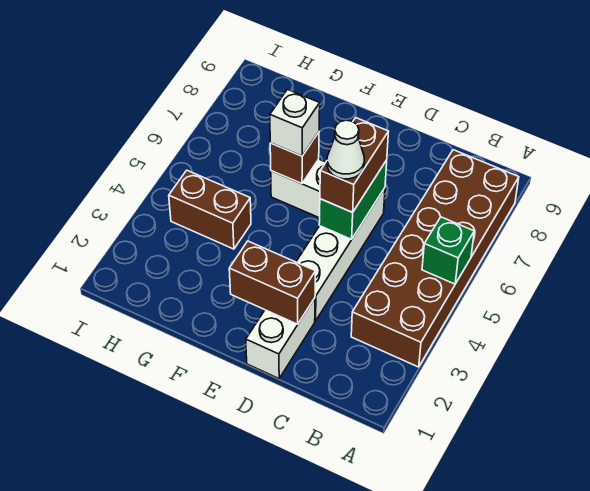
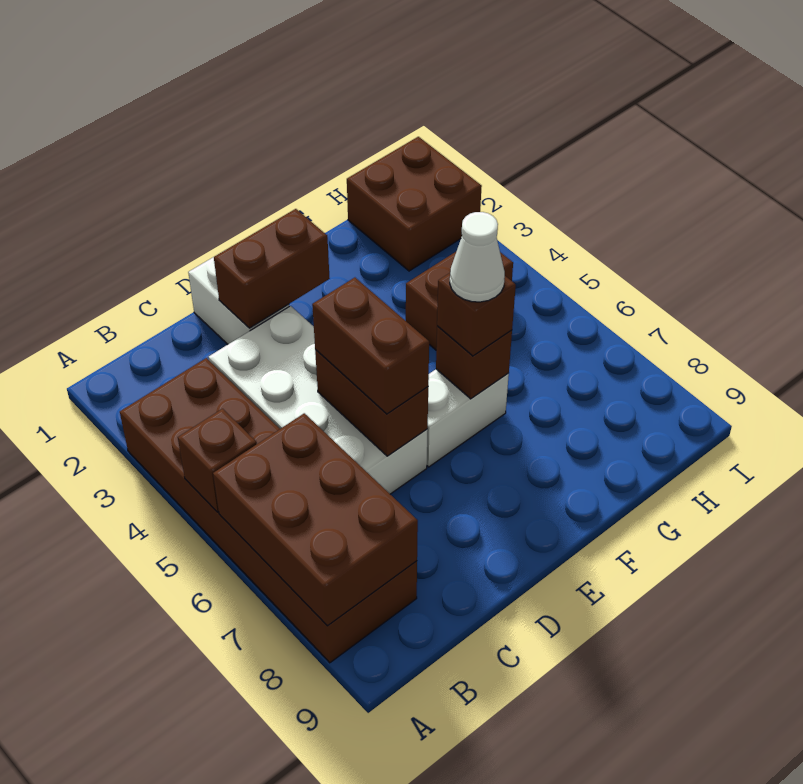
green 1x1 brick [422,217,474,284] -> brown 1x1 brick [178,409,257,512]
none -> brown 2x3 brick [213,413,418,626]
white 1x4 brick [296,188,385,321] -> white 2x4 brick [209,306,428,494]
green 1x2 brick [319,160,387,239] -> brown 1x2 brick [315,350,428,456]
white 1x1 cone [327,120,364,179] -> white 1x1 cone moved to [450,212,505,302]
white 1x1 brick [270,89,320,156] -> brown 1x1 brick [437,273,516,356]
none -> brown 2x2 brick [347,137,482,271]

